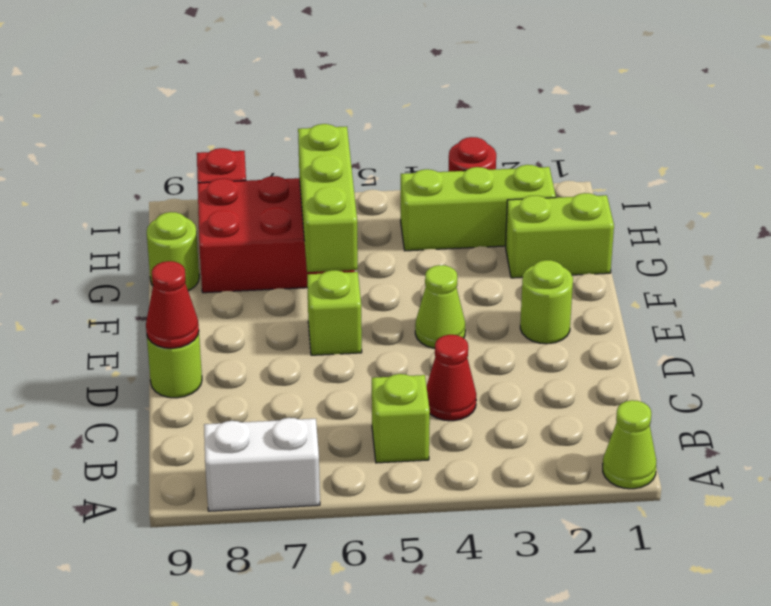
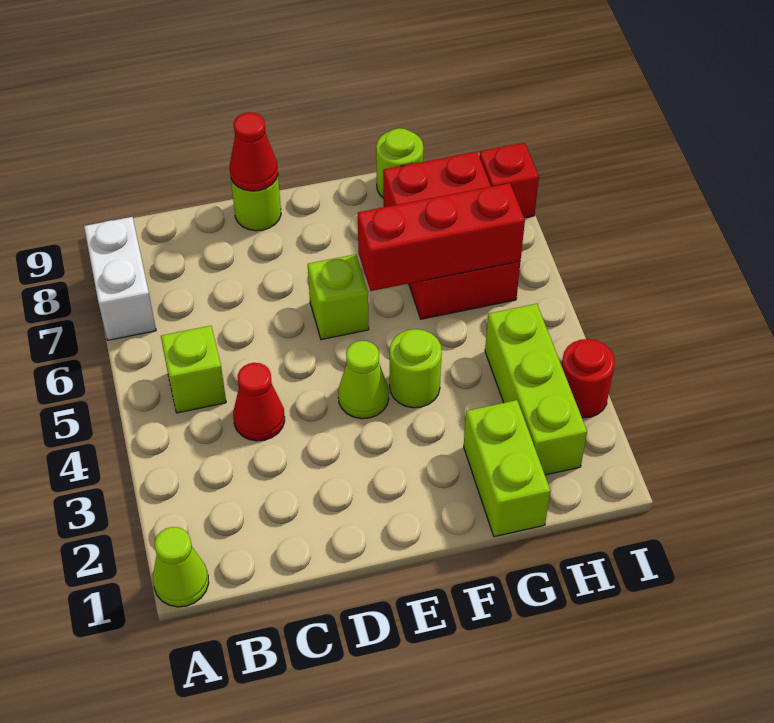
lime 1x1 round brick [520,260,573,344] -> lime 1x1 round brick moved to [390,329,442,408]
lime 1x3 brick [298,124,358,272] -> red 1x3 brick [358,183,525,291]

